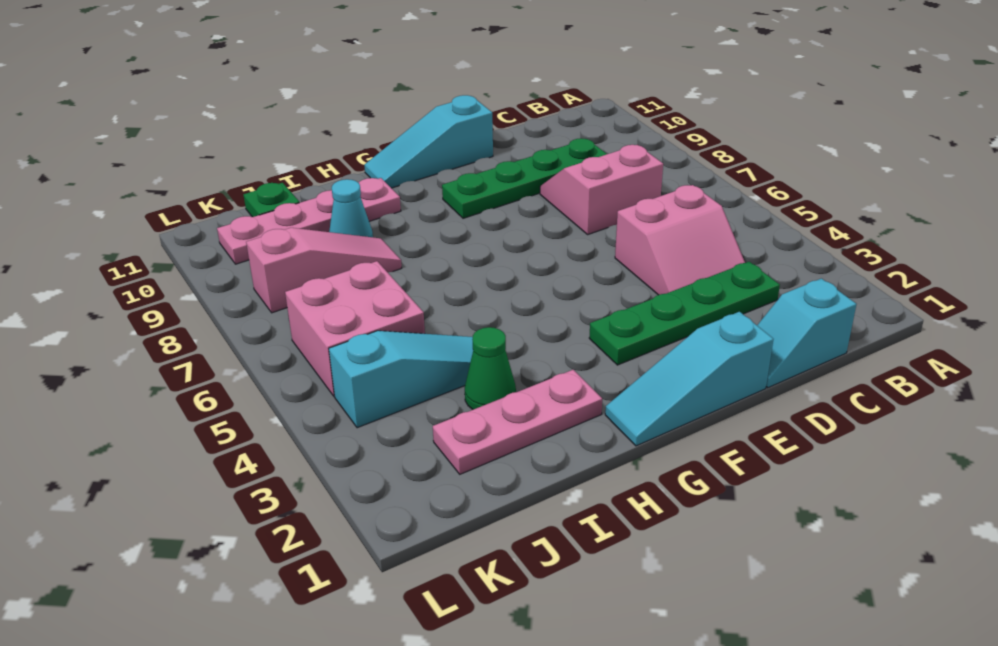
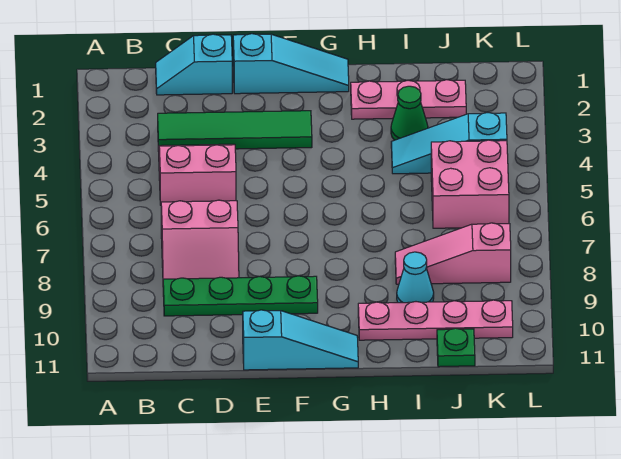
cyan 1x2 slope [757,278,856,388] -> cyan 1x2 slope turned to [156,34,232,95]
green 1x4 plate [589,262,780,365] -> green 1x4 tile [158,111,312,149]

